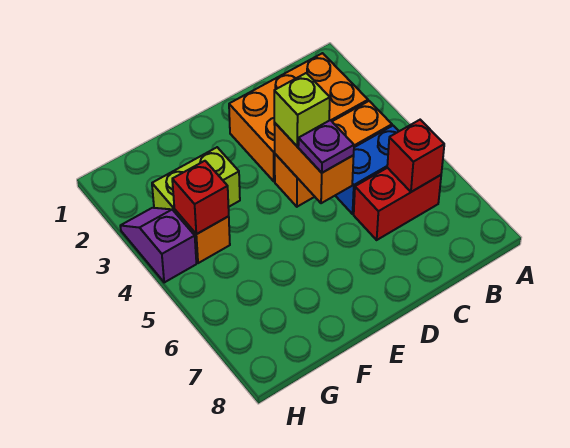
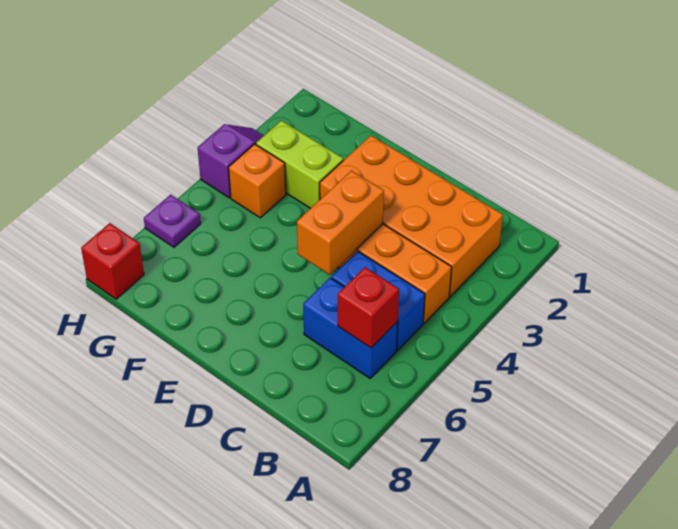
orange 2x3 brick [229,53,368,181] -> orange 2x4 brick [320,136,503,296]
red 1x2 brick [354,168,441,240] -> blue 1x2 brick [303,278,398,378]
lime 1x1 brick [274,73,330,146] -> none
purple 1x1 plate [298,120,354,173] -> purple 1x1 plate moved to [144,195,201,247]
red 1x1 brick [172,161,229,234] -> red 1x1 brick moved to [81,223,144,299]

